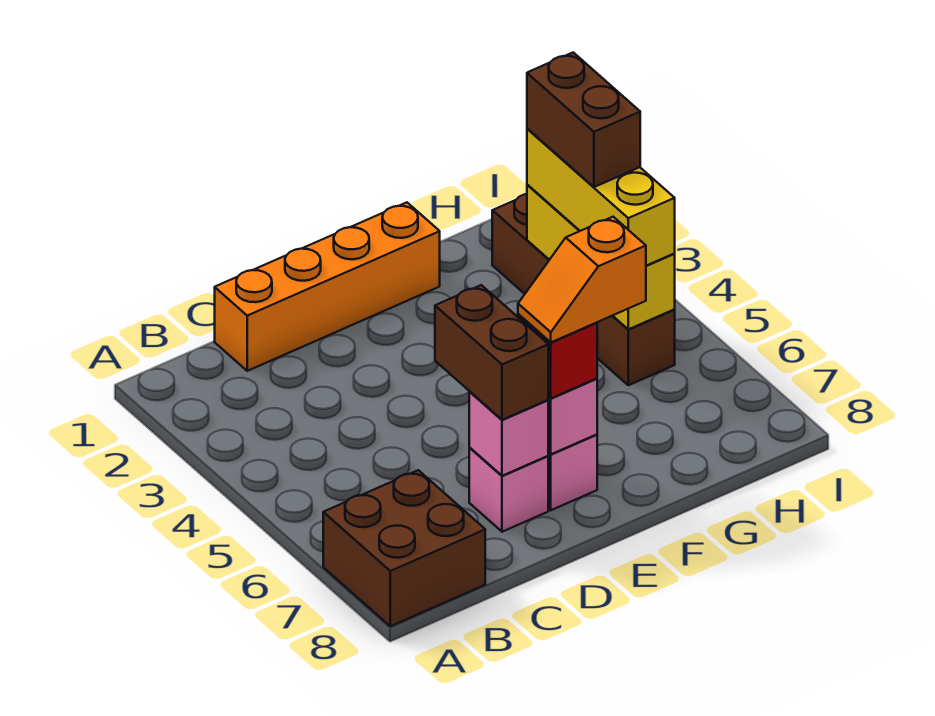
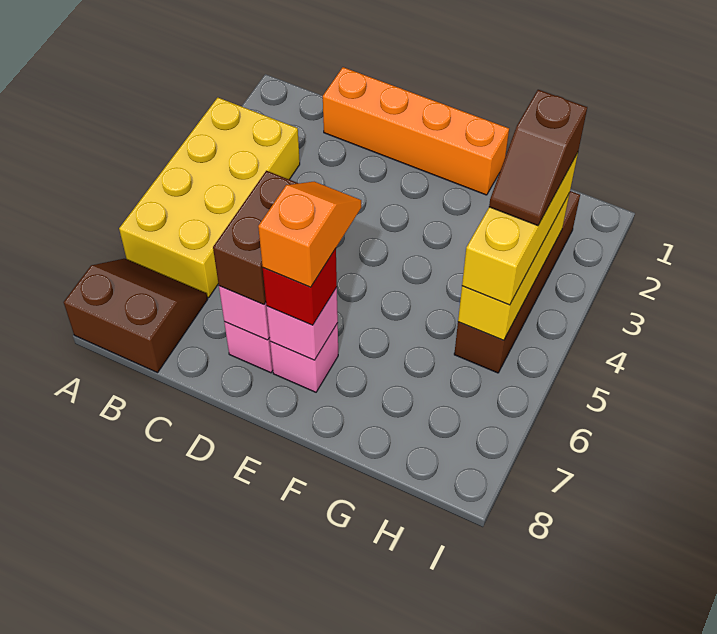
none -> yellow 2x4 brick [119,98,300,298]
brown 2x2 brick [323,470,485,626] -> brown 2x2 slope [64,259,208,373]
orange 1x2 slope [518,217,646,342] -> orange 1x2 slope turned to [258,182,361,287]
brown 1x2 brick [527,53,640,187] -> brown 1x2 slope [489,90,587,226]

